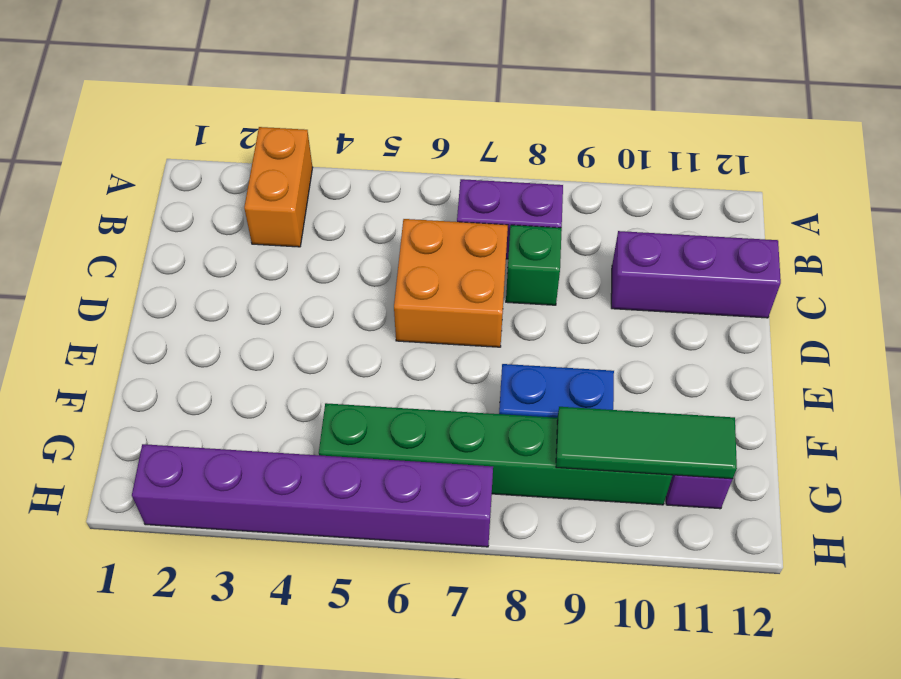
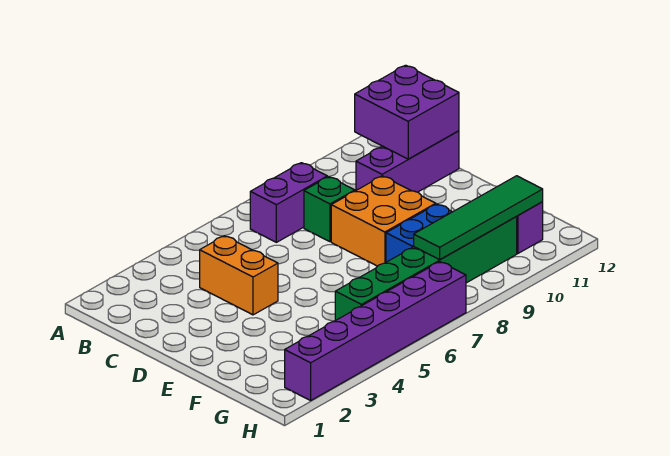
orange 1x2 brick [244,127,313,247] -> orange 1x2 brick moved to [200,236,278,315]
none -> purple 2x2 brick [355,65,459,159]
orange 2x2 brick [394,219,508,347] -> orange 2x2 brick moved to [331,176,436,266]
green 1x3 tile [556,407,737,479] -> green 1x4 tile [414,176,543,260]

